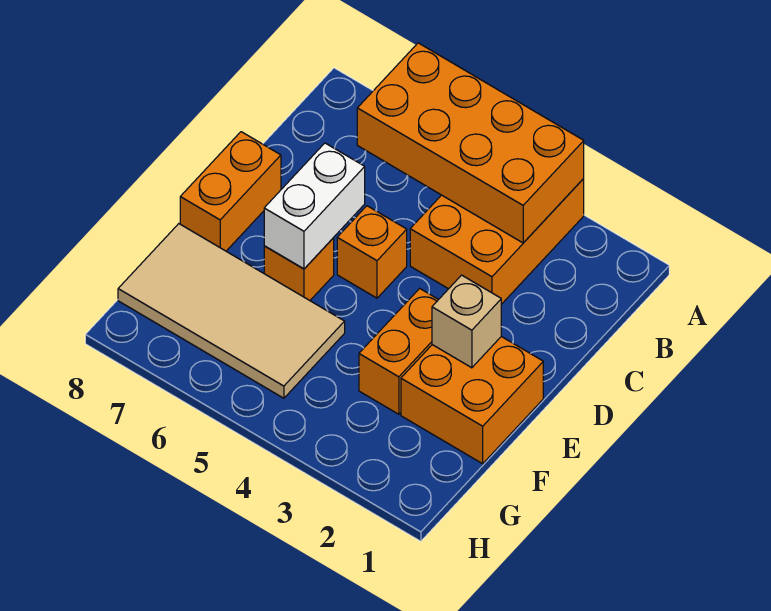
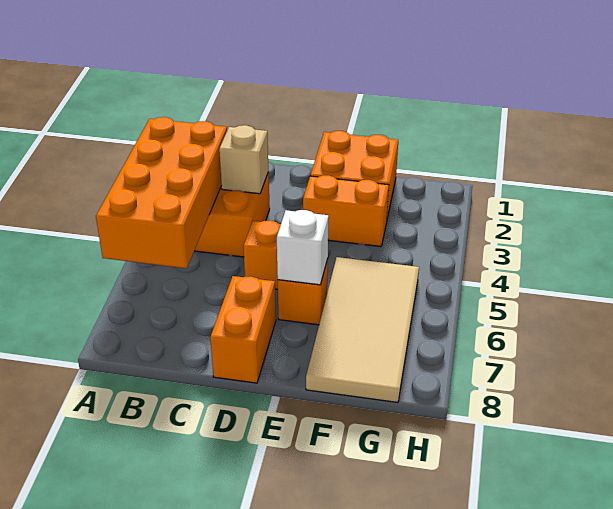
white 1x2 brick [264,143,365,269] -> white 1x1 brick [277,210,329,285]
orange 1x2 brick [180,132,281,251] -> orange 1x2 brick turned to [210,276,276,383]
tan 1x1 brick [432,275,501,368] -> tan 1x1 brick moved to [219,125,269,194]

